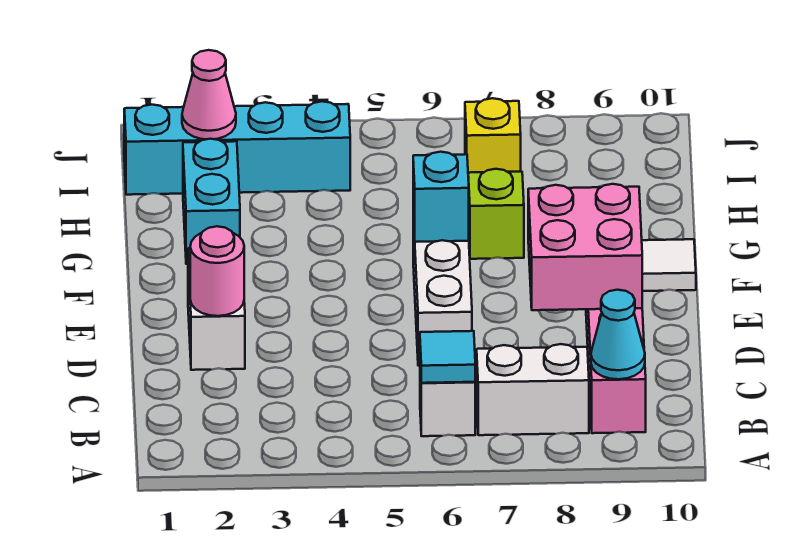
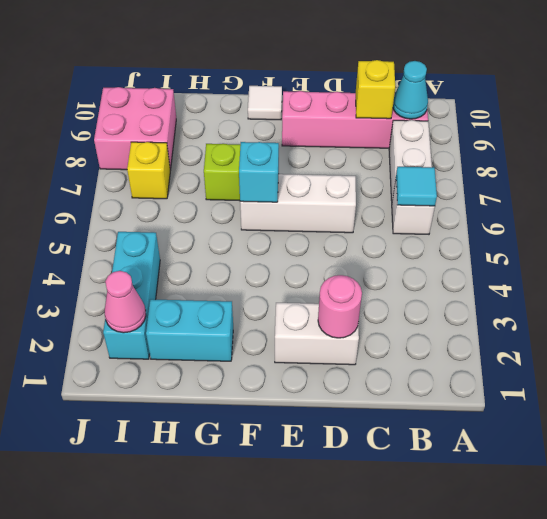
none -> yellow 1x1 brick [356,60,395,119]
pink 2x2 brick [528,184,642,310] -> pink 2x2 brick moved to [94,87,176,170]
cyan 1x4 brick [124,101,350,195] -> cyan 1x3 brick [103,232,160,359]

